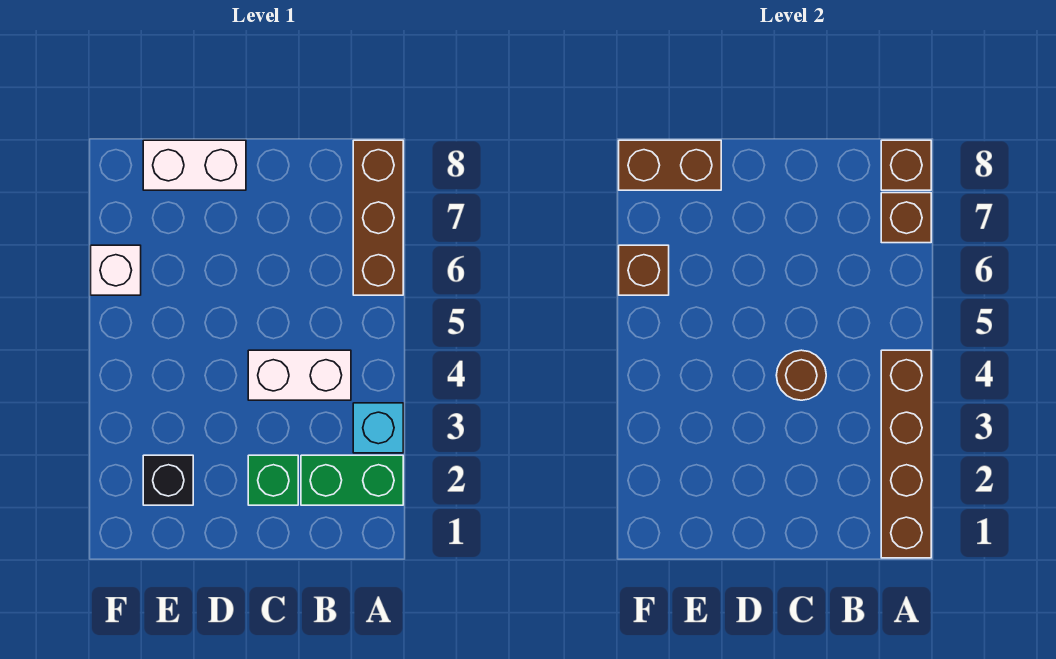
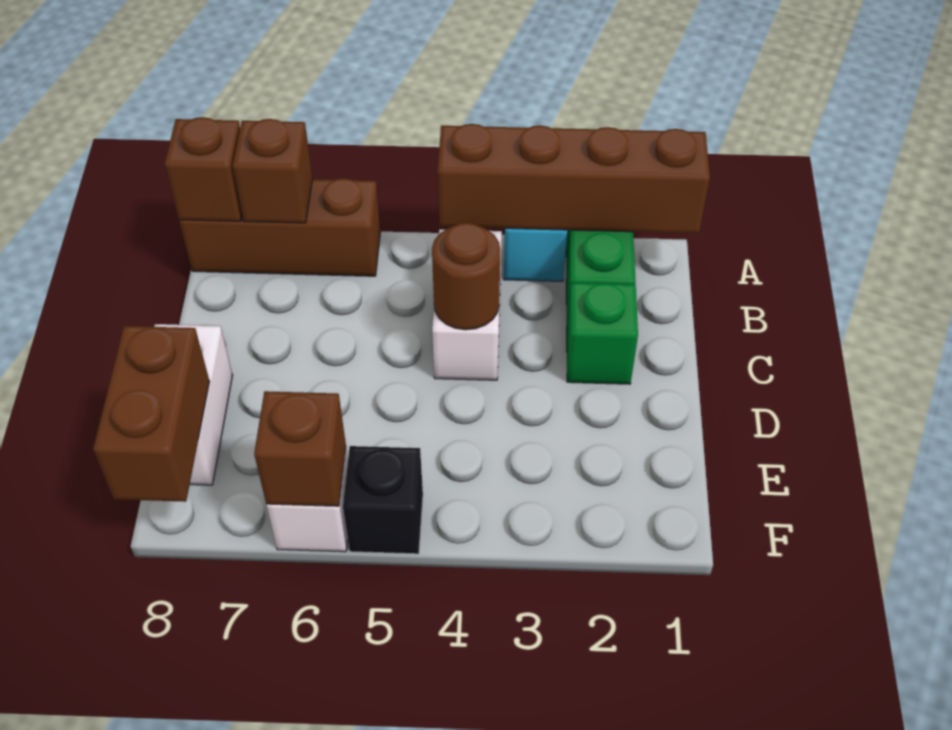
black 1x1 brick [143,455,193,505] -> black 1x1 brick moved to [343,446,423,554]

